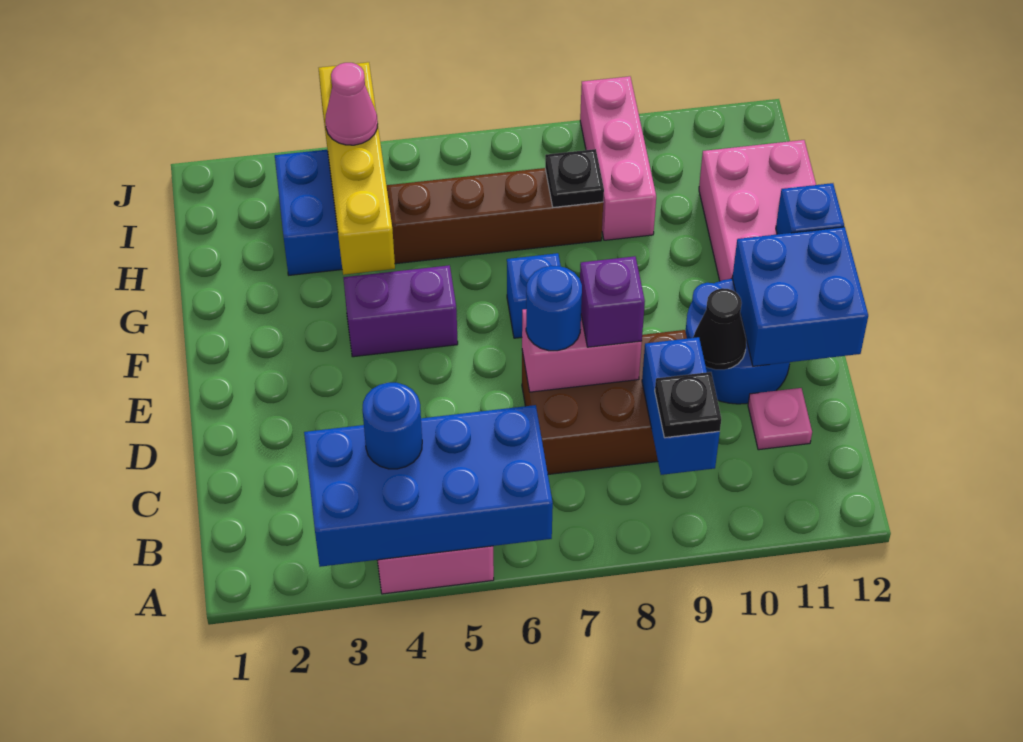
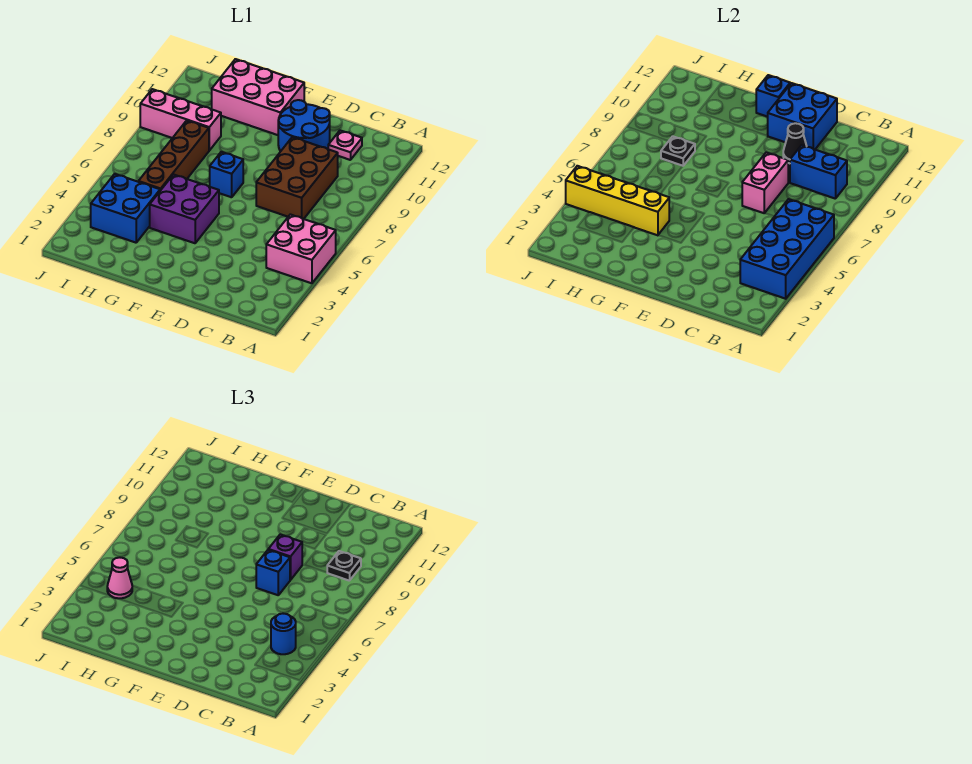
blue 1x1 round brick [526,266,582,351] -> blue 1x1 brick [256,550,290,595]
purple 1x2 brick [343,265,458,357] -> purple 2x2 brick [150,175,219,243]

